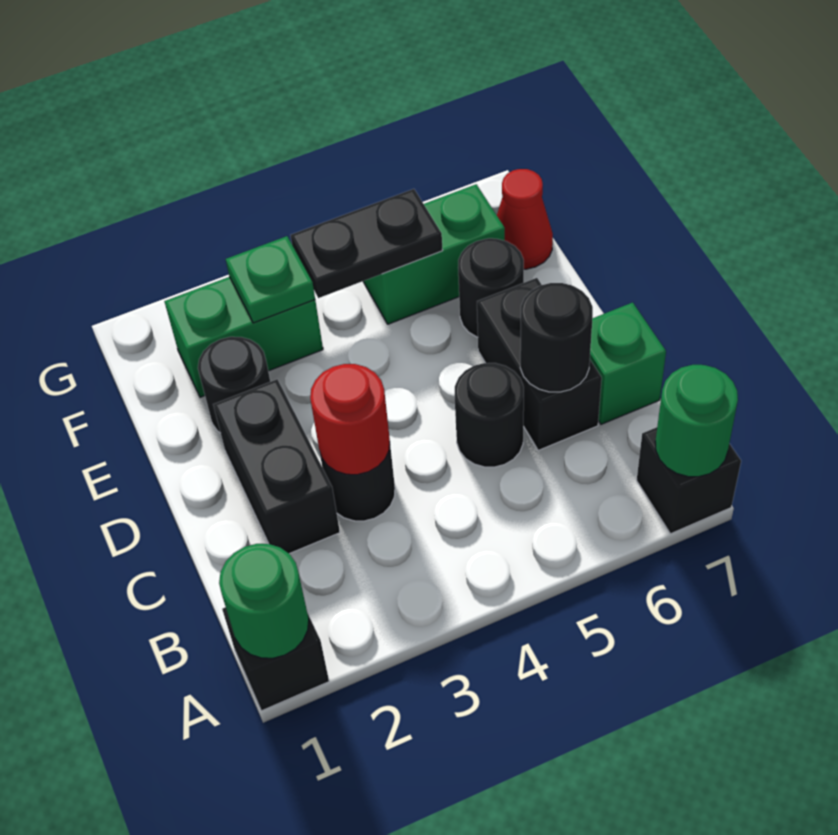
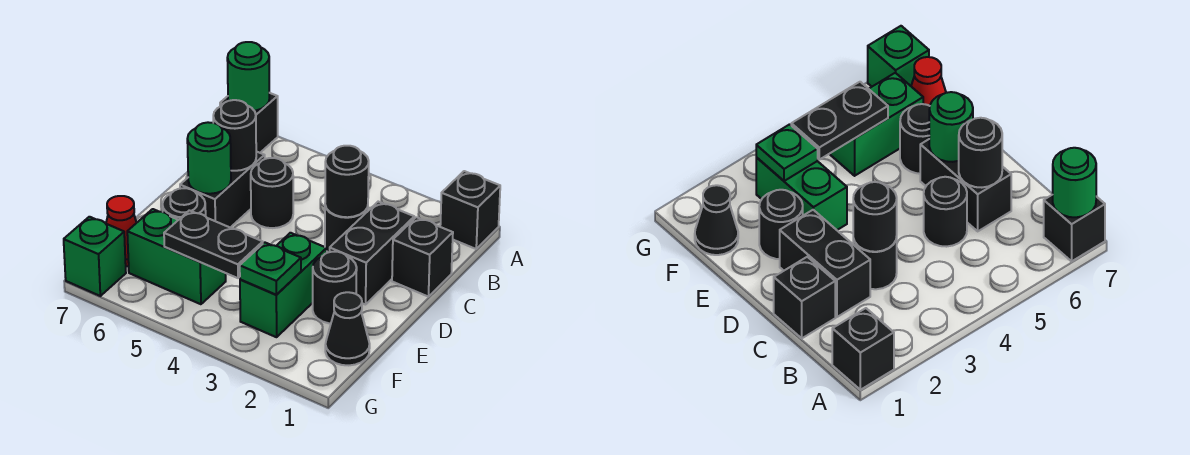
green 1x1 round brick [219,544,309,658] -> green 1x1 round brick moved to [187,122,231,194]
none -> black 1x1 brick [392,217,453,297]
red 1x1 round brick [310,364,390,475] -> black 1x1 round brick [325,146,369,217]
green 1x1 brick [590,302,666,424] -> green 1x1 brick moved to [64,217,126,296]
none -> black 1x1 cone [325,292,370,365]
green 1x2 brick [164,277,323,397] -> green 1x2 brick turned to [240,233,327,337]

